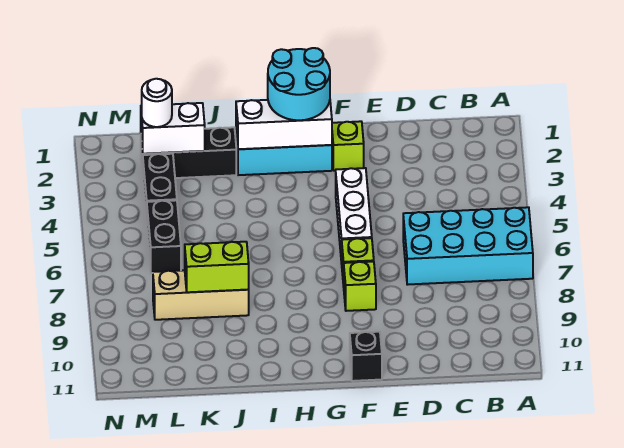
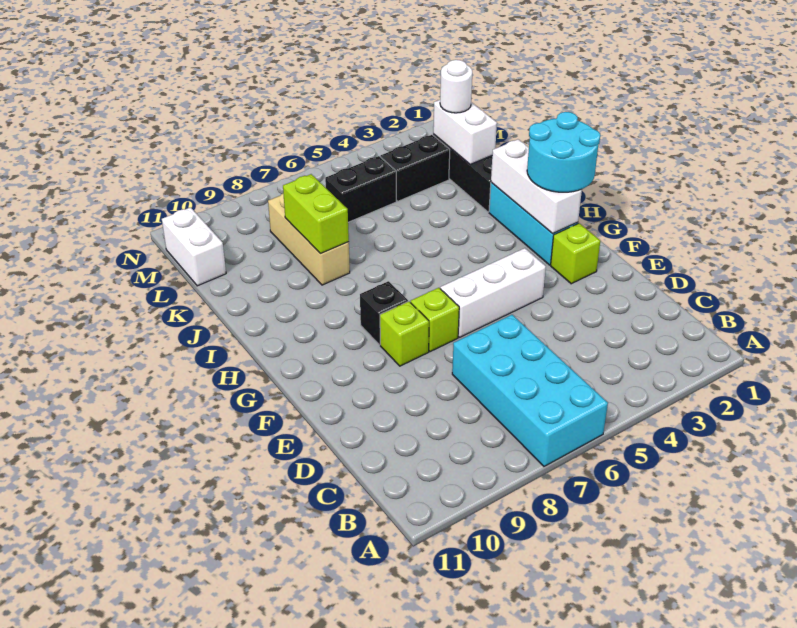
black 1x1 brick [350,332,382,381] -> black 1x1 brick moved to [360,281,408,345]
none -> white 1x2 brick [162,208,226,286]

